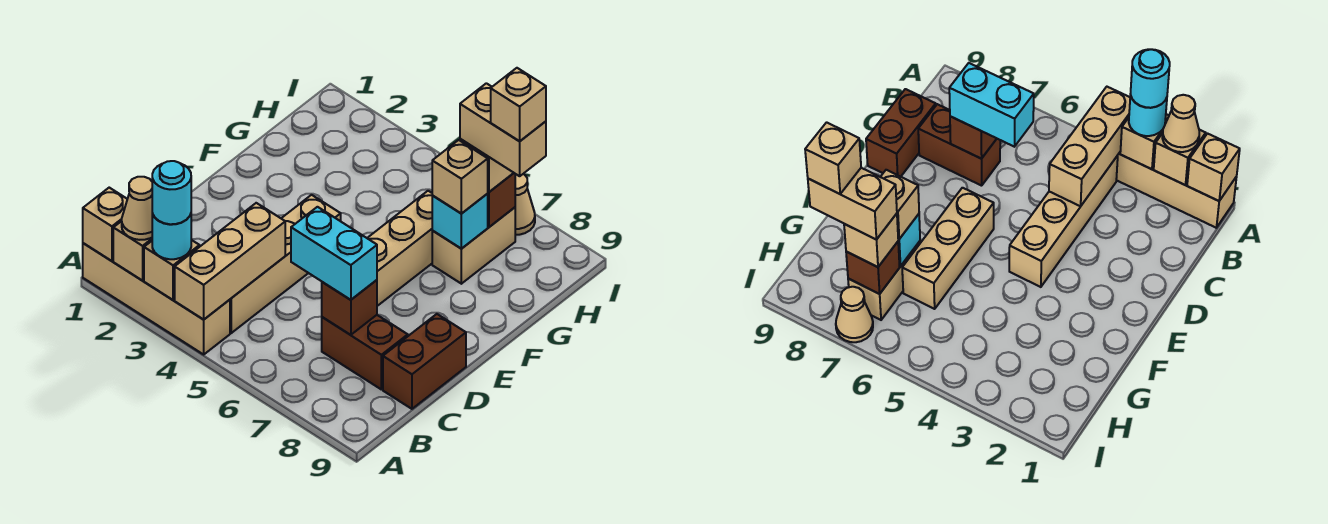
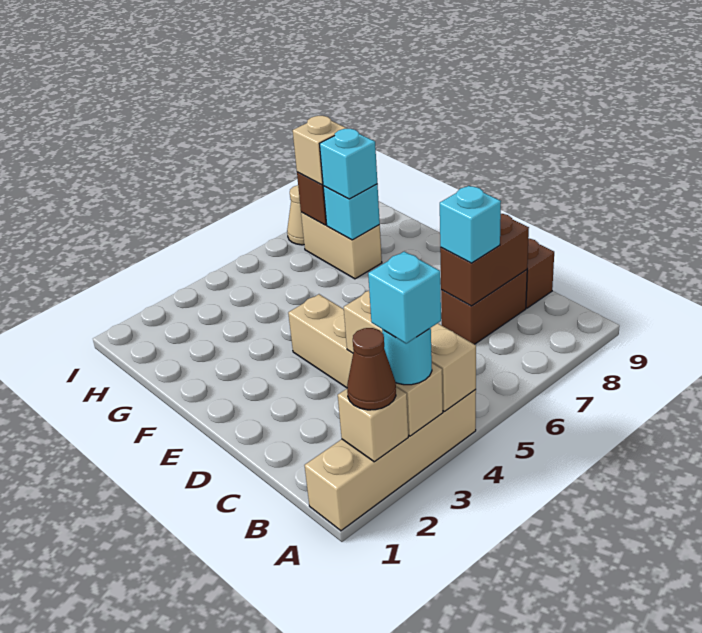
tan 1x1 brick [83,188,127,261] -> none
tan 1x1 cone [122,177,152,240] -> brown 1x1 cone [347,328,396,410]
cyan 1x1 round brick [152,161,191,224] -> cyan 1x1 brick [368,251,441,343]
cyan 1x2 brick [291,207,377,300] -> cyan 1x1 brick [440,186,501,263]
brown 1x1 brick [322,280,377,335] -> brown 1x2 brick [440,214,529,306]
tan 1x3 brick [367,191,432,306] -> none
tan 1x1 brick [432,140,488,214] -> cyan 1x1 brick [320,129,377,199]
tan 1x2 brick [460,83,546,176] -> none
tan 1x1 brick [491,68,546,141] -> none

